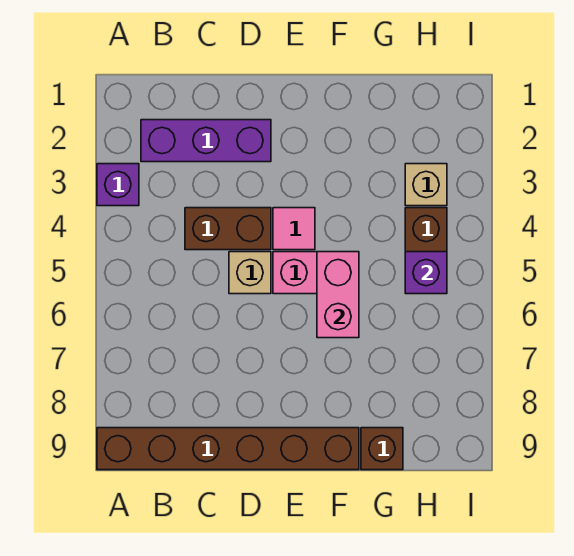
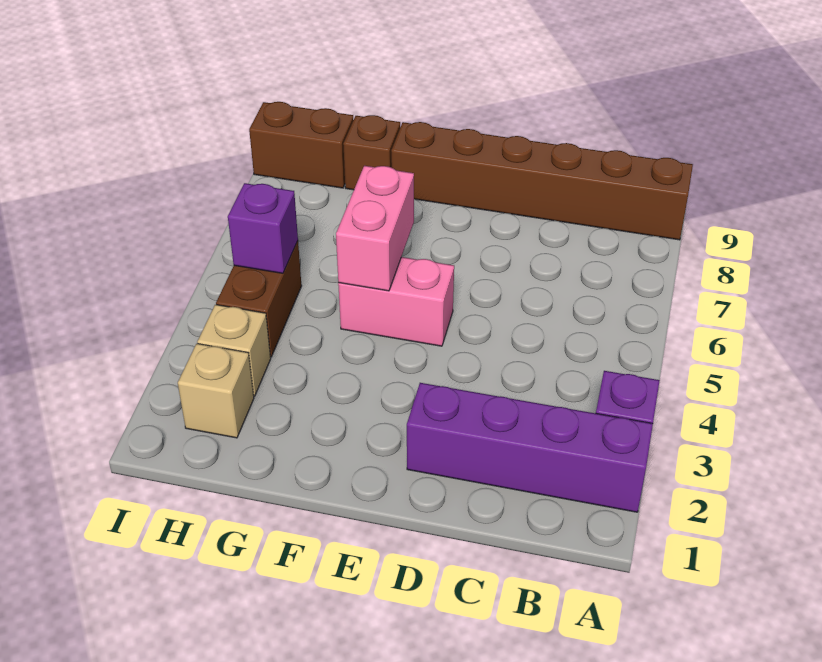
purple 1x3 brick [141,120,271,162] -> purple 1x4 brick [407,383,653,512]
brown 1x2 brick [185,208,271,250] -> brown 1x2 brick moved to [249,102,353,188]
tan 1x1 brick [229,252,271,294] -> tan 1x1 brick moved to [178,344,254,438]
pink 1x1 tile [273,208,315,250] -> none

